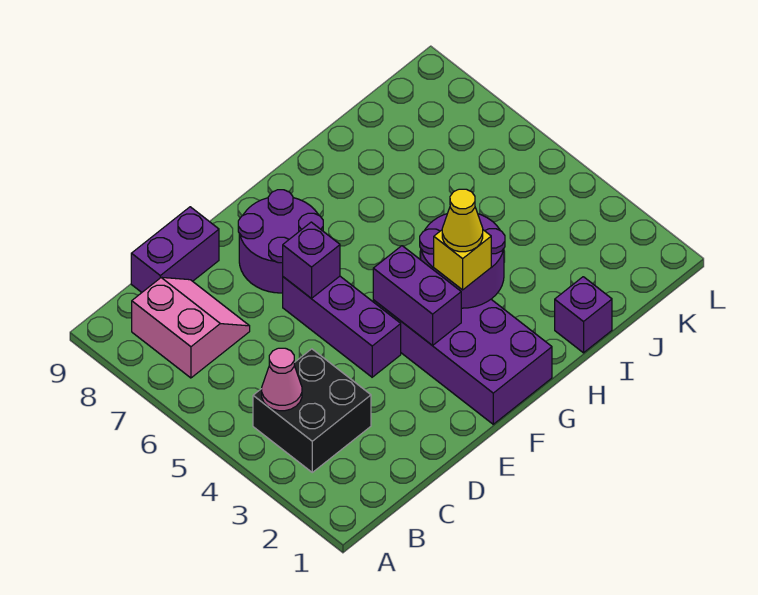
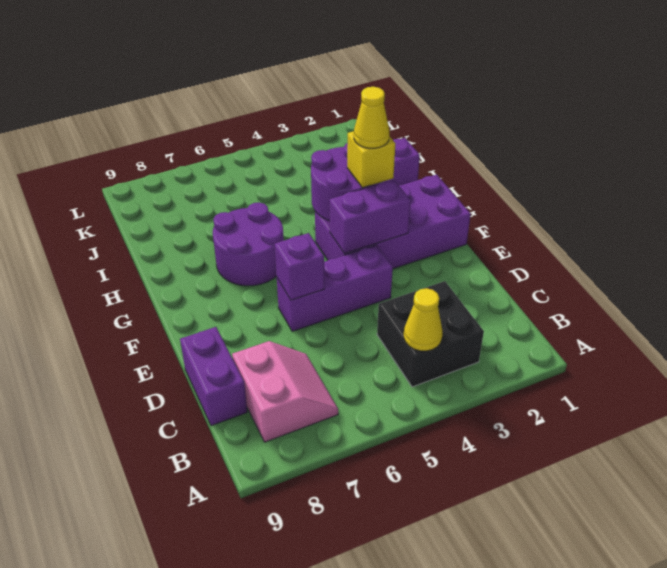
pink 1x1 cone [262,348,302,411] -> yellow 1x1 cone [404,288,443,351]
pink 2x2 slope [132,277,250,378] -> pink 2x2 slope turned to [232,341,338,442]
purple 2x2 round brick [238,190,323,293] -> purple 2x2 round brick moved to [213,202,284,286]

